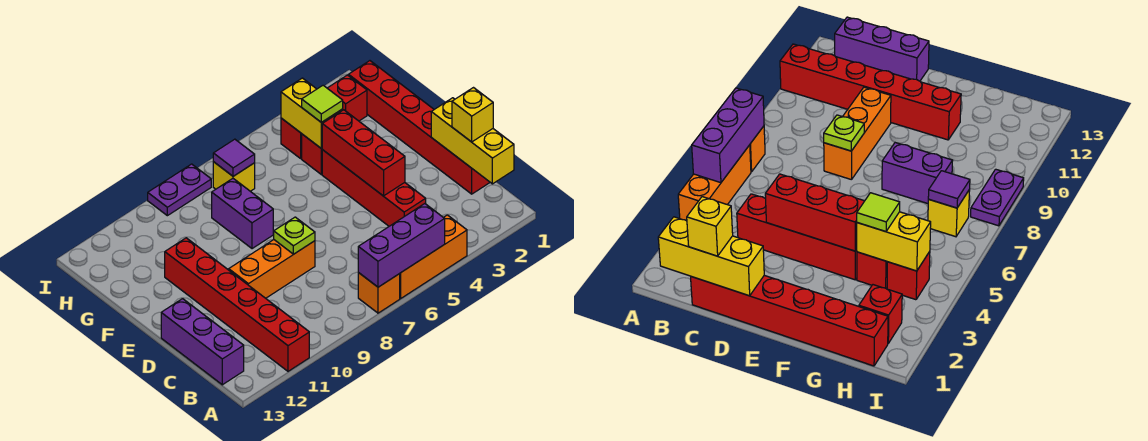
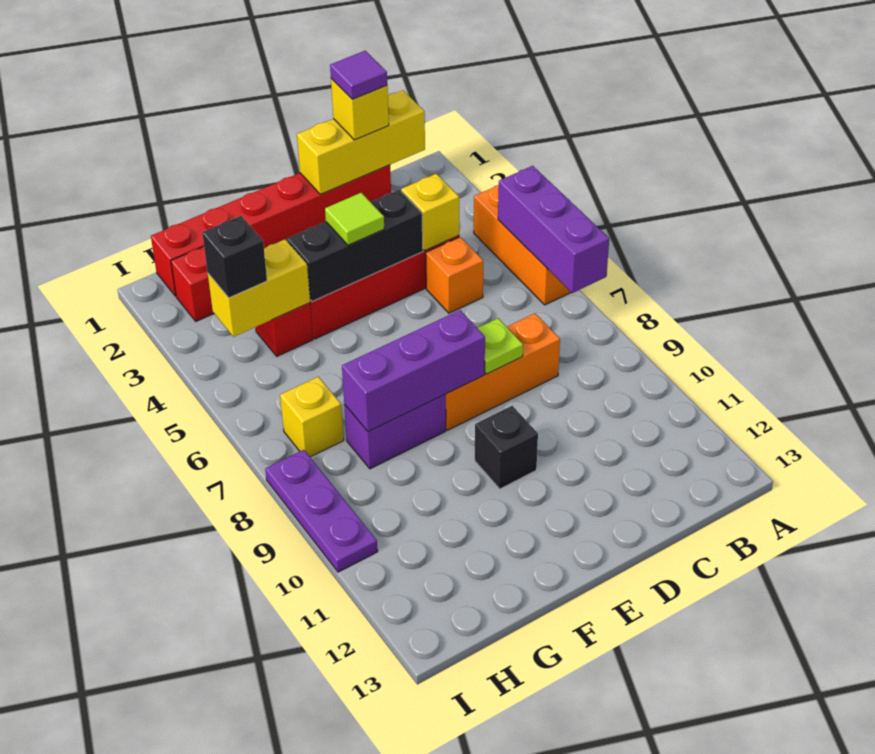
orange 1x1 brick [358,273,400,313] -> orange 1x1 brick moved to [426,237,483,313]
red 1x6 brick [165,238,309,371] -> none
purple 1x3 brick [161,299,244,385] -> purple 1x3 brick moved to [342,310,485,432]
none -> yellow 1x1 brick [401,174,459,251]
red 1x3 brick [322,110,405,196] -> black 1x3 brick [287,190,423,302]
orange 1x3 brick [229,240,315,298] -> orange 1x3 brick turned to [446,313,560,430]
none -> black 1x1 brick [475,406,538,489]
lime 1x1 tile [302,85,343,122] -> lime 1x1 tile moved to [325,193,384,245]
red 1x1 brick [281,118,302,158] -> none
none -> black 1x1 brick [202,216,267,298]
purple 1x1 tile [213,139,255,176] -> purple 1x1 tile moved to [330,51,387,99]
purple 1x2 plate [148,164,211,216] -> purple 1x3 plate [265,450,378,572]

